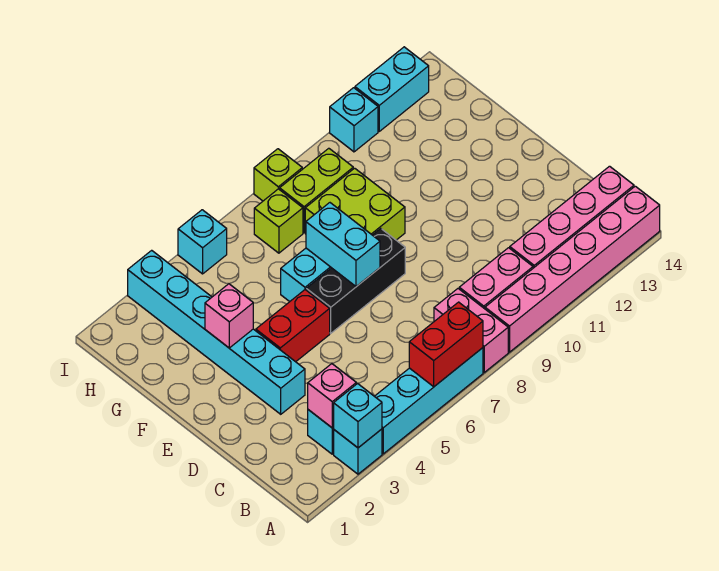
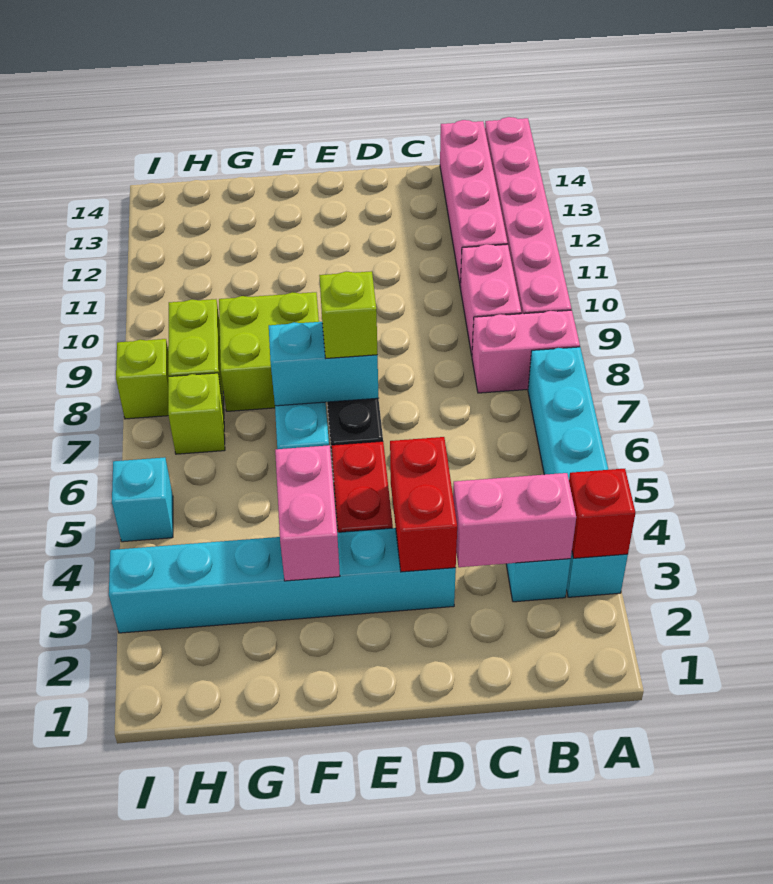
cyan 1x1 brick [334,384,382,448] -> red 1x1 brick [569,469,635,558]
red 1x2 brick [409,302,483,387] -> red 1x2 brick moved to [390,437,457,572]
pink 1x1 brick [308,364,356,428] -> pink 1x2 brick [453,473,576,567]
none -> lime 1x1 brick [319,271,377,358]
pink 1x1 brick [205,284,253,348] -> pink 1x2 brick [275,445,340,581]
cyan 1x1 brick [330,88,378,152] -> none
cyan 1x2 brick [355,47,429,131] -> none

